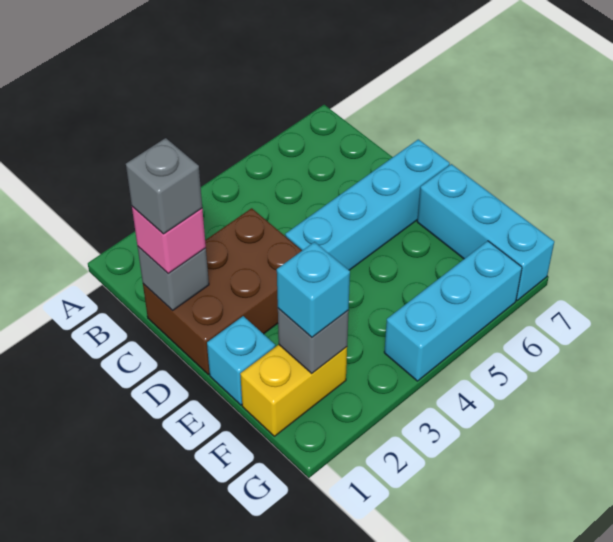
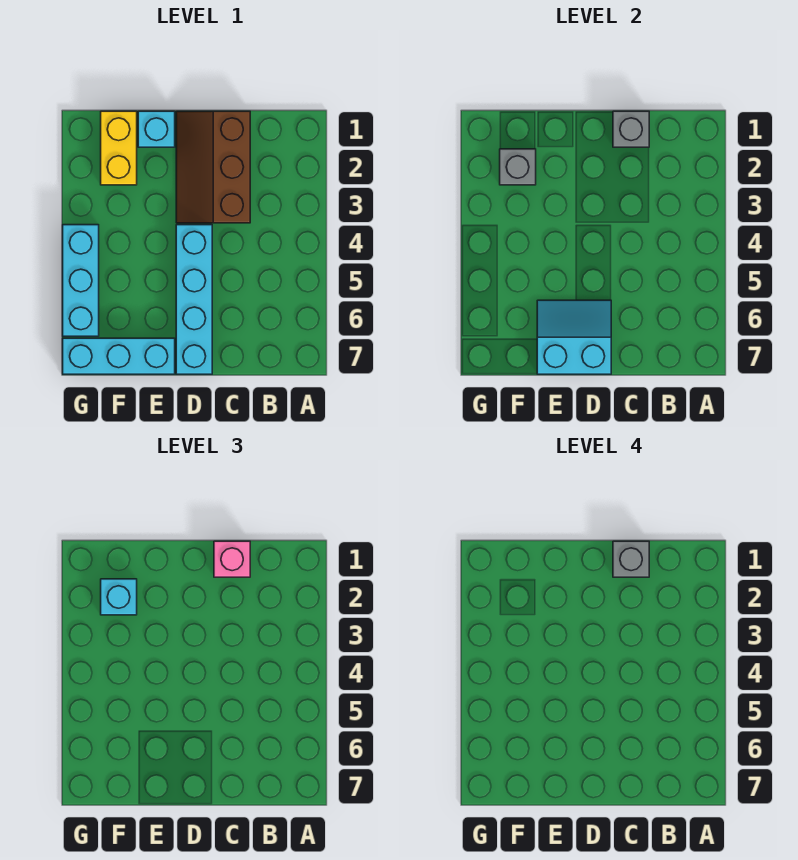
brown 2x3 brick [143,208,302,375] -> brown 2x3 slope [176,111,250,223]
none -> cyan 2x2 slope [537,300,611,374]

